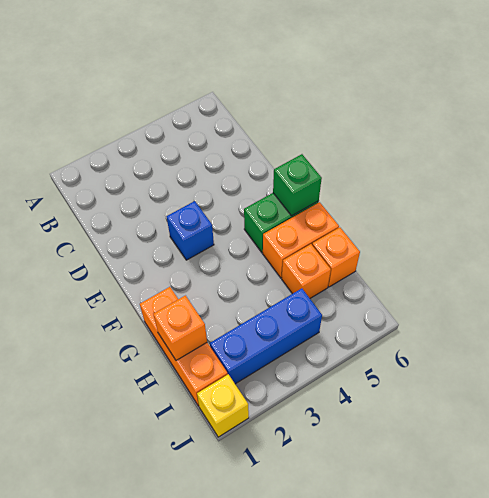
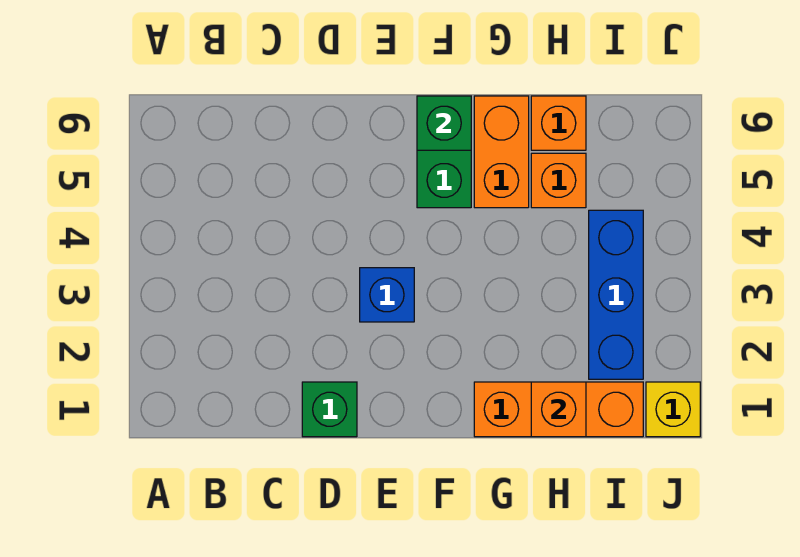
none -> green 1x1 brick [302,382,357,437]

